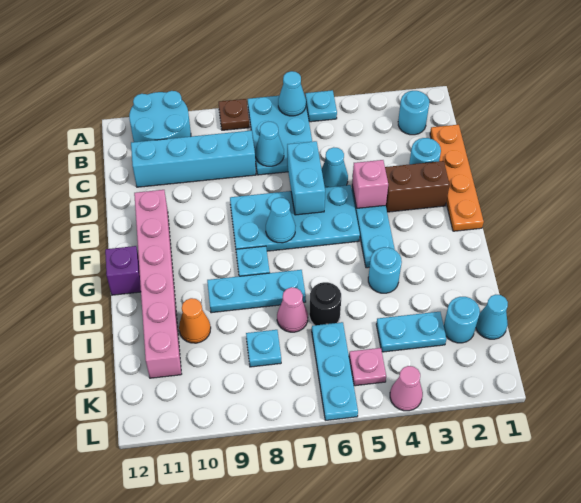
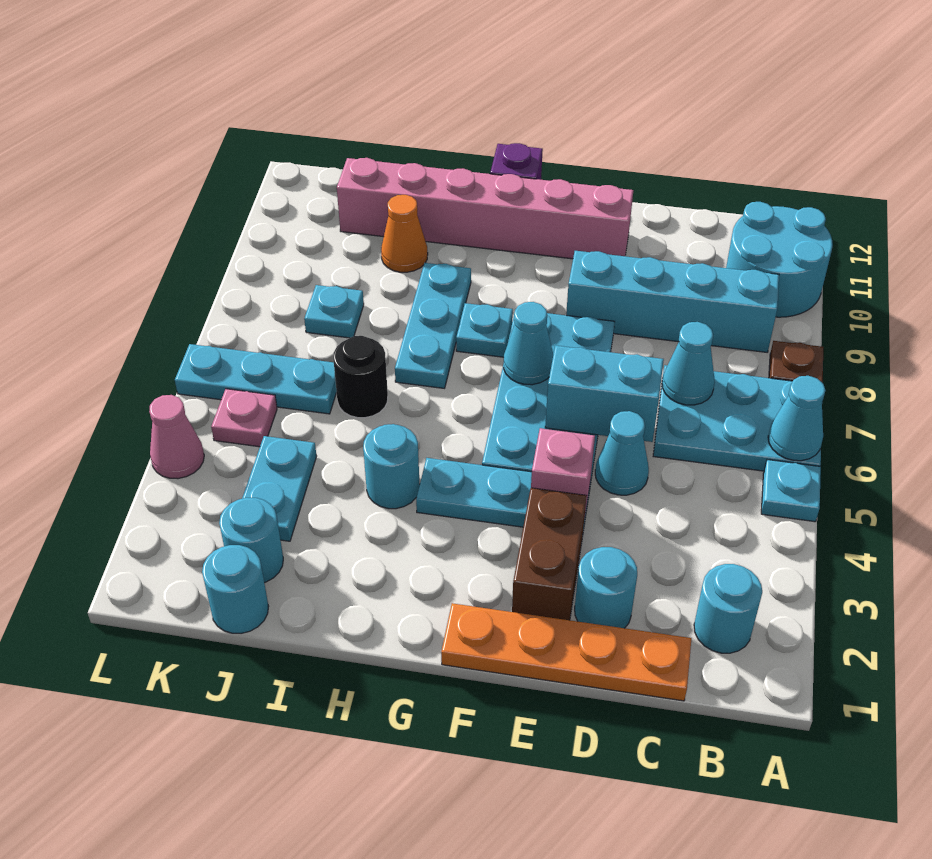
cyan 1x4 brick [131,131,256,187] -> cyan 1x4 brick turned to [566,251,779,352]
pink 1x1 cone [277,287,308,332] -> none
cyan 1x1 cone [476,295,508,339] -> cyan 1x1 round brick [202,545,269,633]

